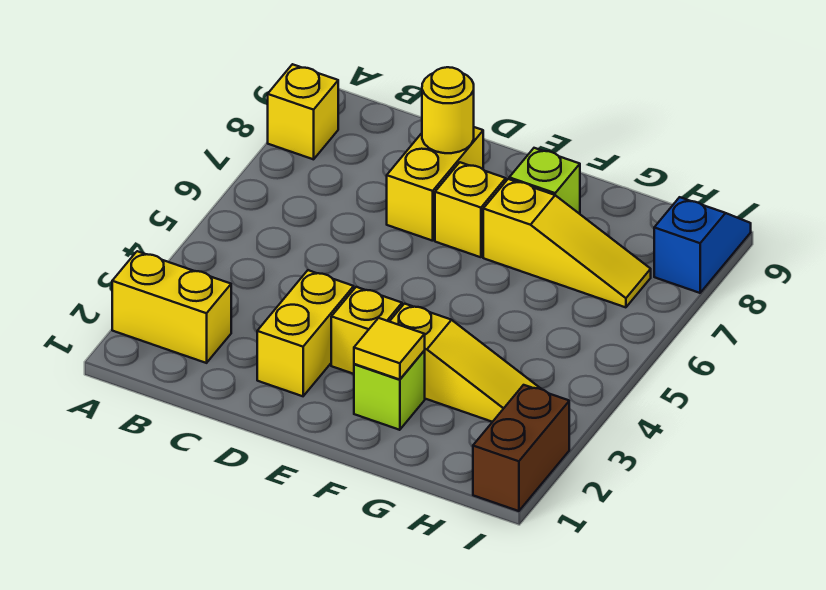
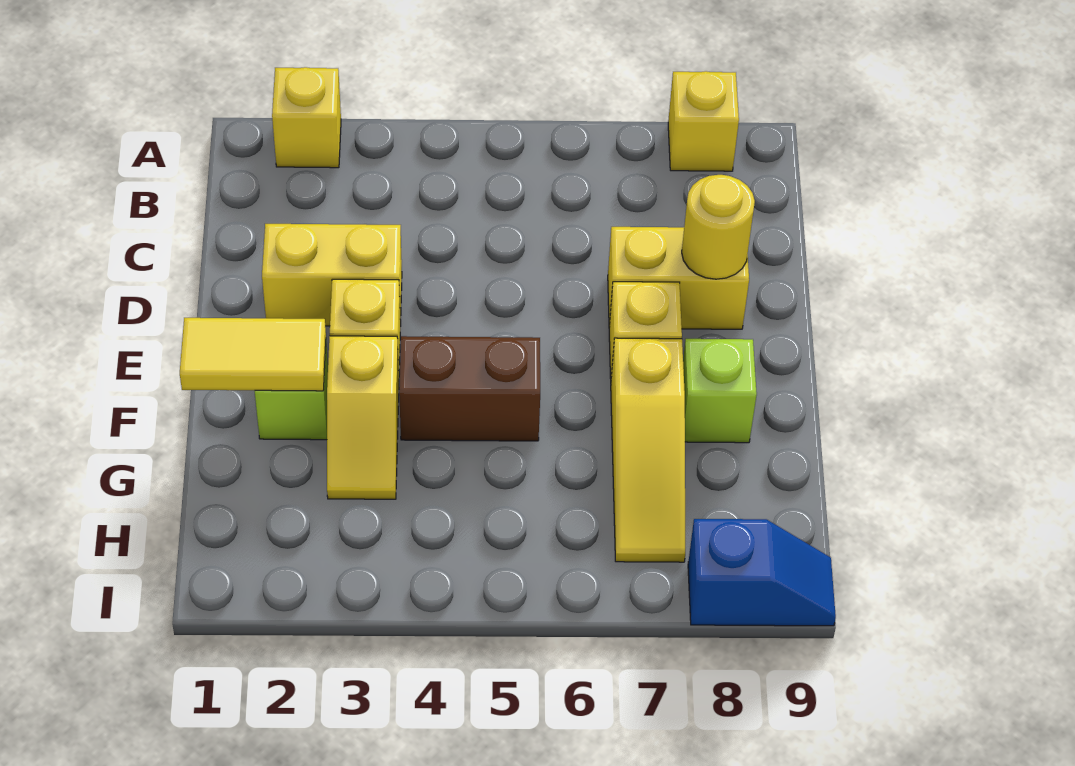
yellow 1x2 brick [112,251,231,363] -> yellow 1x1 brick [272,67,341,168]
yellow 1x1 tile [354,318,425,380] -> yellow 1x2 tile [180,318,326,391]
yellow 1x3 slope [389,304,541,422] -> yellow 1x2 slope [327,336,399,499]
brown 1x2 brick [473,385,569,511] -> brown 1x2 brick moved to [399,336,540,441]

